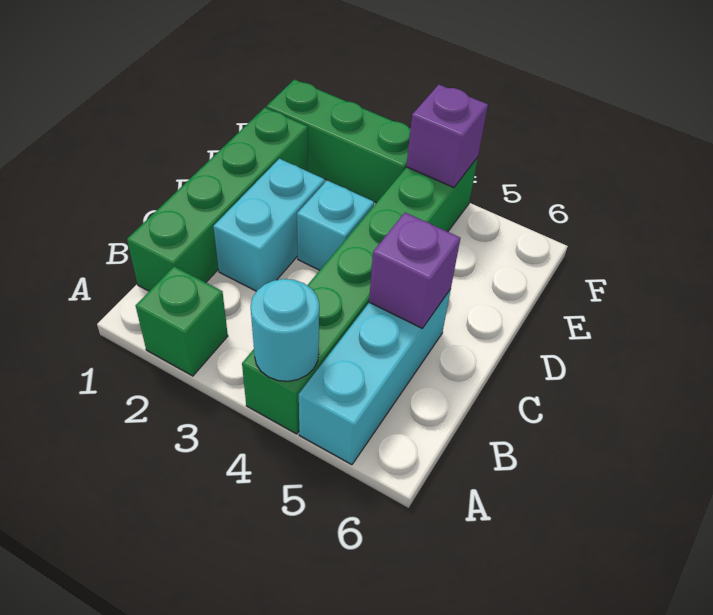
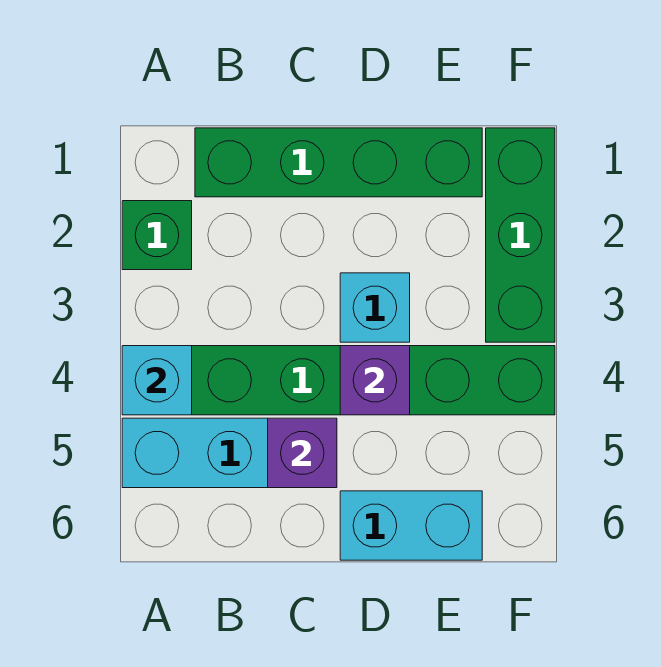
cyan 1x1 round brick [251,279,319,381] -> cyan 1x1 brick [122,346,192,415]
cyan 1x2 brick [213,159,325,291] -> cyan 1x2 brick moved to [340,491,482,560]
purple 1x1 brick [406,85,488,188] -> purple 1x1 brick moved to [340,346,410,415]

